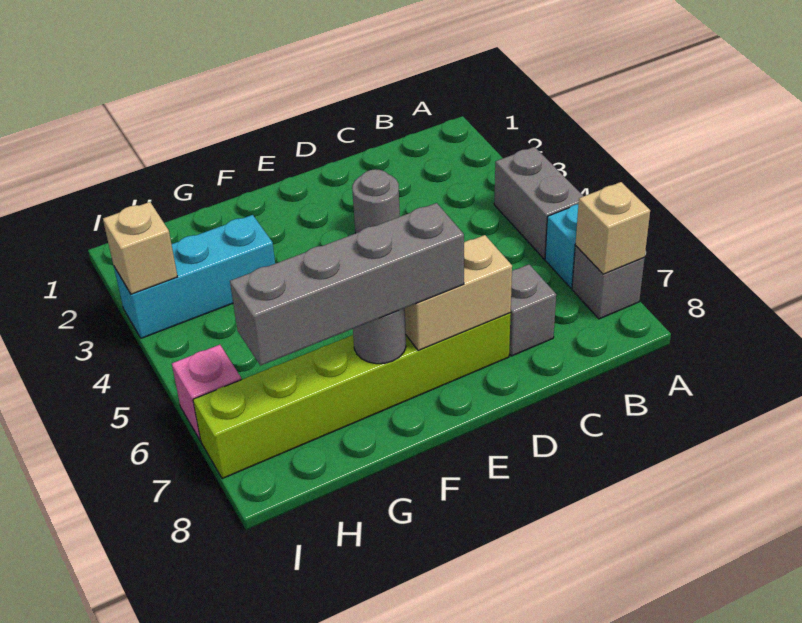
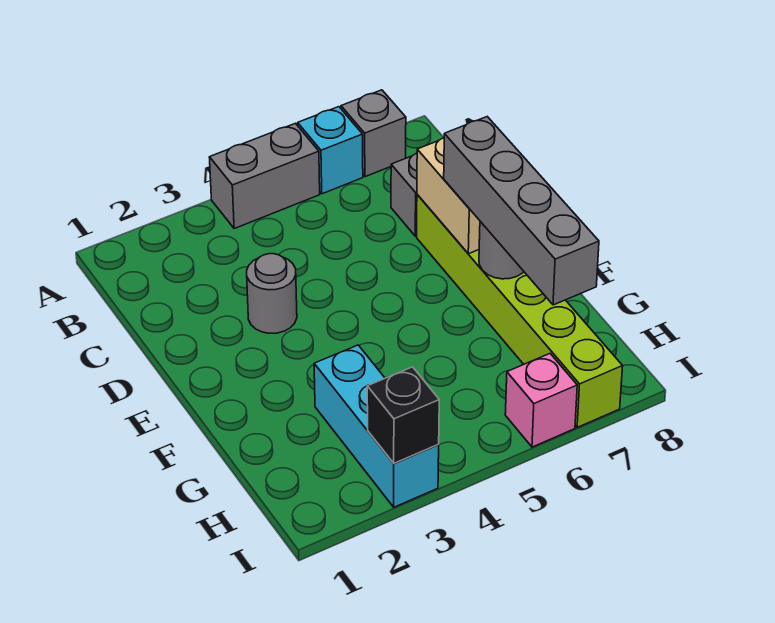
tan 1x1 brick [575,182,650,274] -> none
tan 1x1 brick [103,202,178,294] -> black 1x1 brick [367,367,439,463]

